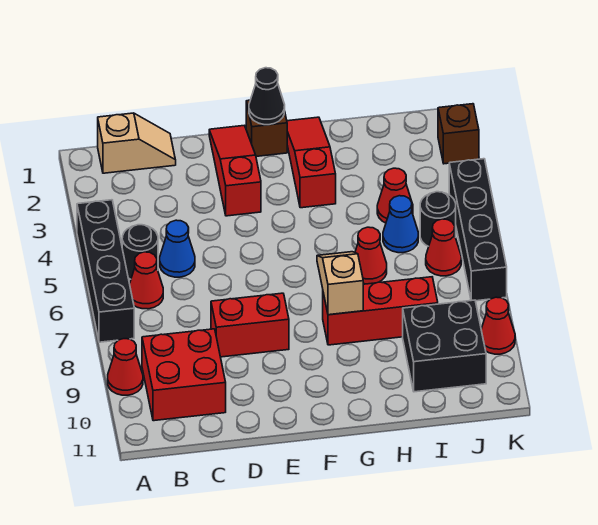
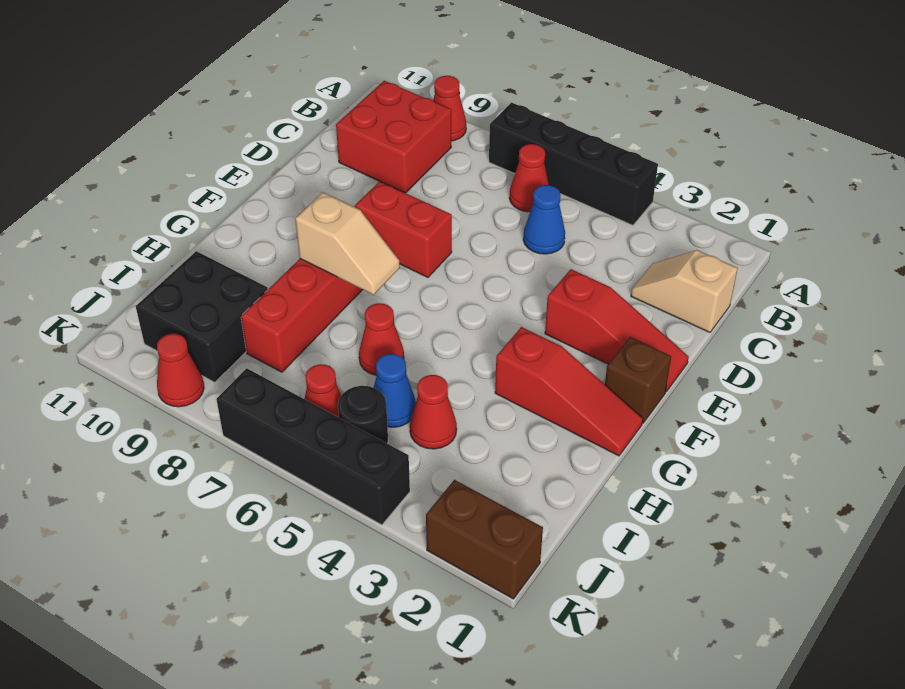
tan 1x2 slope [98,113,176,173] -> tan 1x2 slope turned to [631,250,738,332]
black 1x1 round brick [122,225,158,279] -> none
red 1x2 brick [211,293,289,357] -> red 1x2 brick turned to [355,181,452,277]
black 1x1 cone [249,68,285,125] -> none
brown 1x1 brick [438,104,479,164] -> brown 1x2 brick [426,480,543,599]

